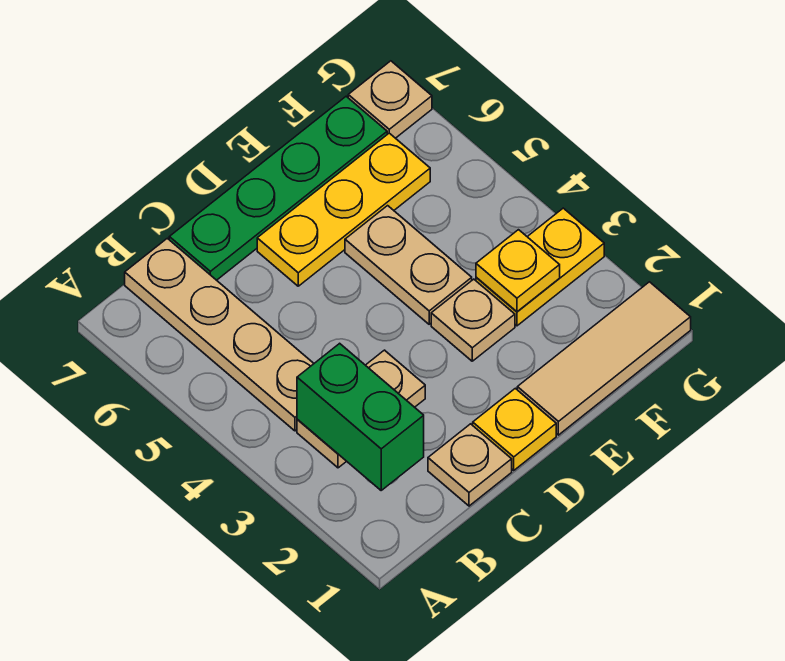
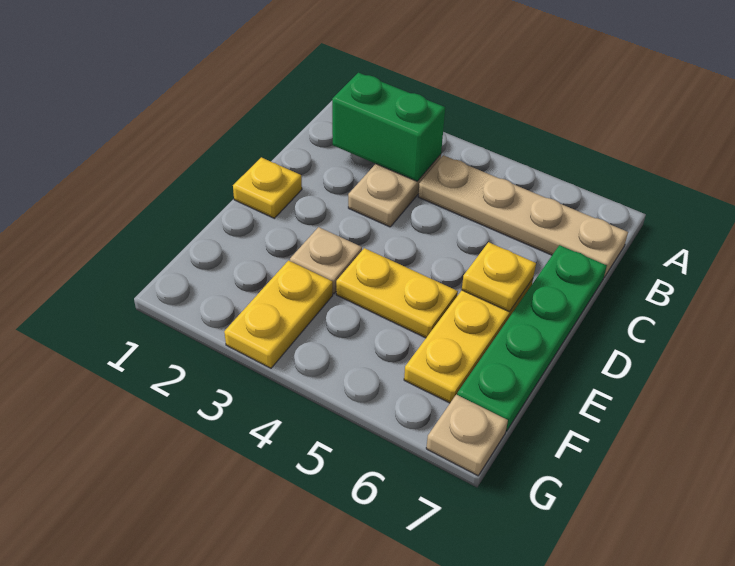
tan 1x1 plate [428,424,512,506] -> none
tan 1x3 tile [517,282,691,435] -> none
tan 1x2 plate [345,206,472,324] -> yellow 1x2 plate [336,248,458,338]
yellow 1x1 plate [476,230,560,312] -> yellow 1x1 plate moved to [462,242,536,312]

